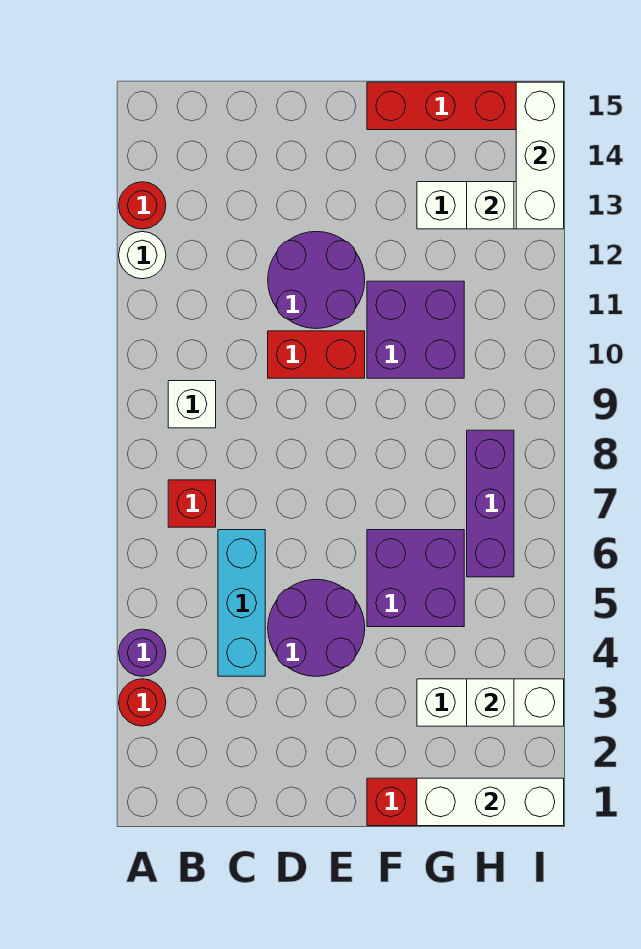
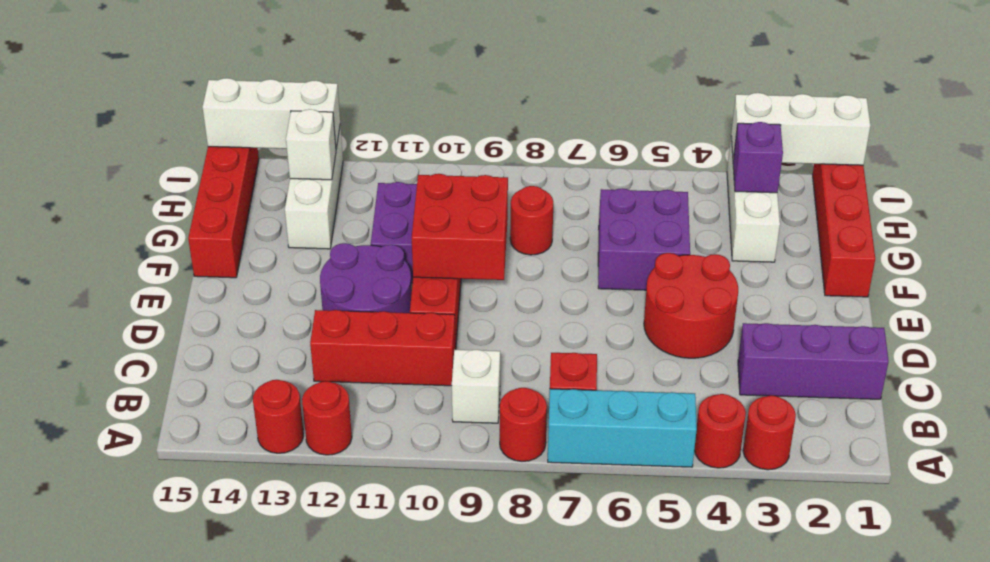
purple 1x1 round brick [119,629,166,676] -> red 1x1 round brick [694,394,746,468]
none -> red 1x1 round brick [500,388,547,461]
white 1x1 round brick [119,232,166,279] -> red 1x1 round brick [302,381,352,455]
cyan 1x3 brick [218,530,265,676] -> cyan 1x3 brick moved to [548,389,697,467]
none -> red 1x3 brick [310,310,455,386]
purple 2x2 round brick [268,579,365,676] -> red 2x2 round brick [644,253,738,358]
none -> red 2x2 brick [412,174,508,280]
white 1x3 brick [417,778,564,826] -> white 1x3 brick turned to [731,93,870,165]
none -> red 1x1 round brick [510,186,553,255]
white 1x1 brick [467,679,514,726] -> purple 1x1 brick [733,122,783,193]
purple 1x3 brick [467,430,514,577] -> purple 1x3 brick moved to [738,323,889,399]

